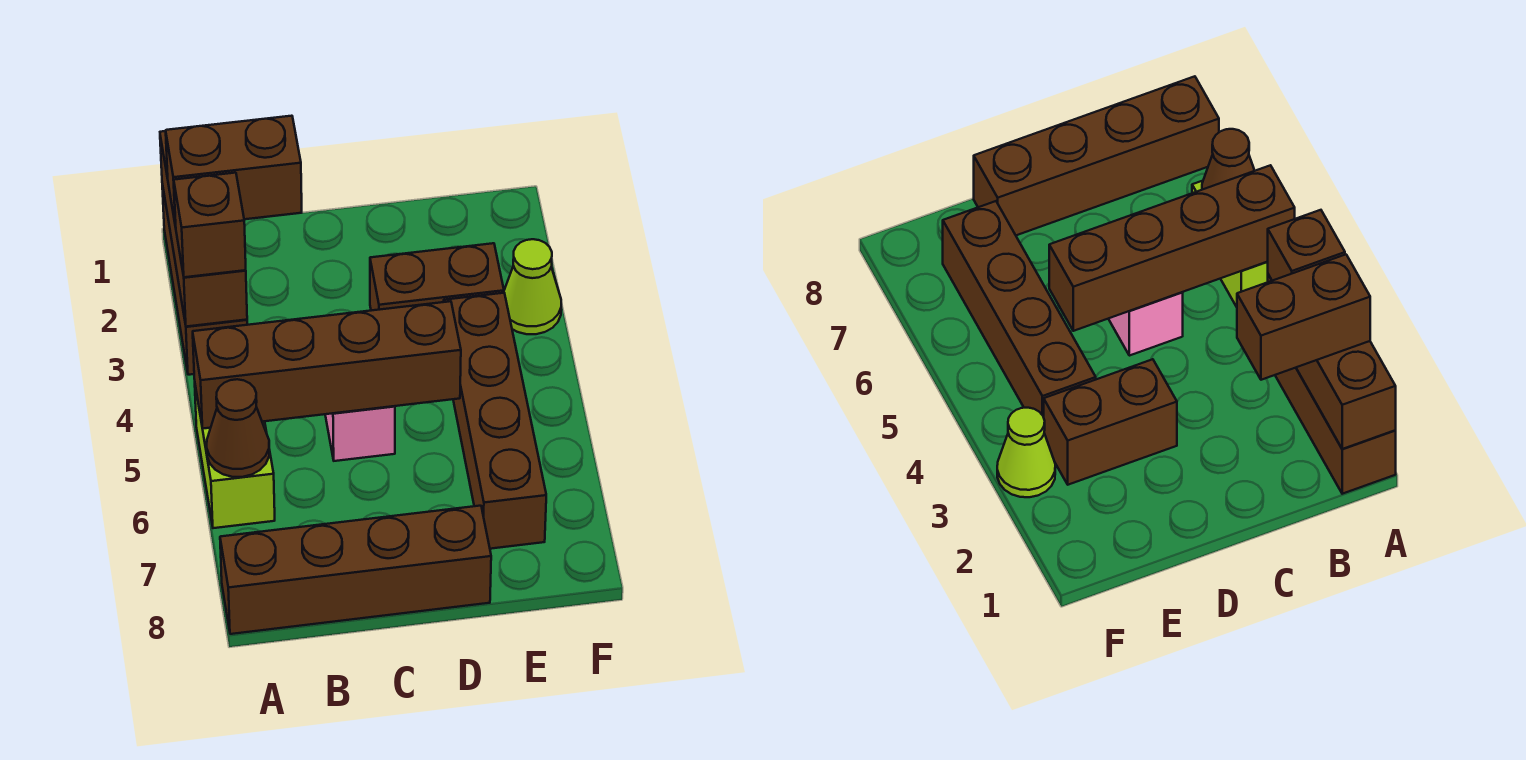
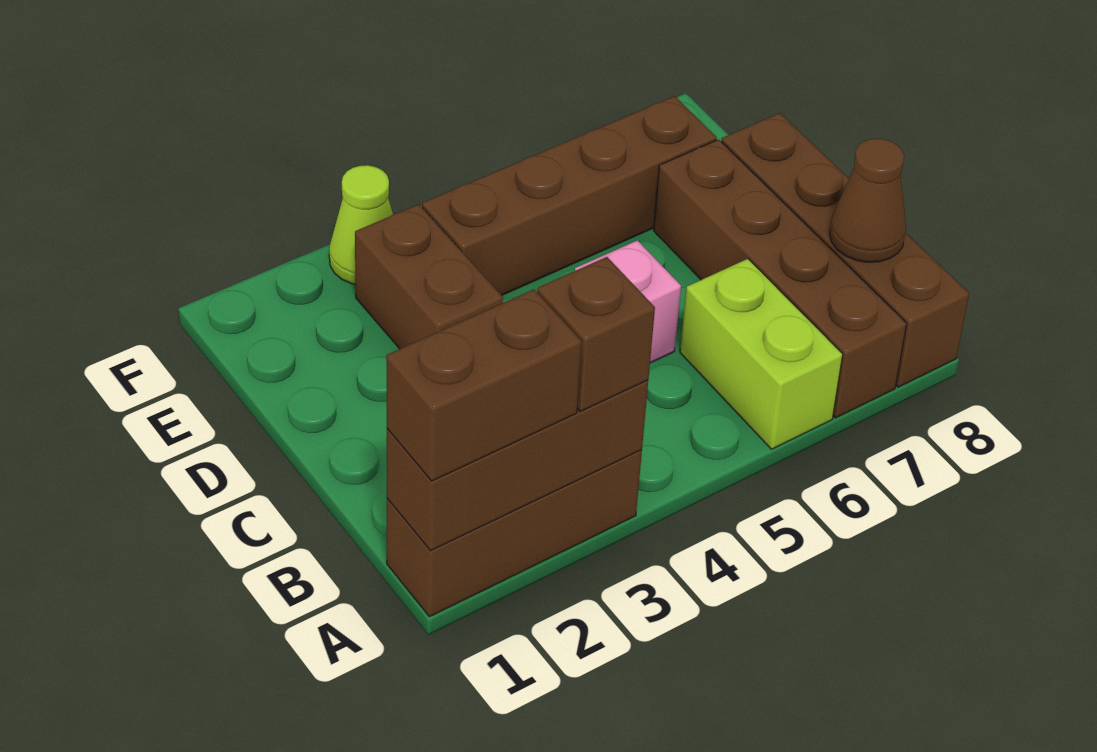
brown 1x2 brick [166,116,302,226] -> brown 1x2 brick turned to [386,289,581,481]
lime 1x2 brick [195,386,275,528] -> lime 1x2 brick turned to [680,259,843,449]
brown 1x4 brick [193,301,461,429] -> brown 1x4 brick moved to [654,139,907,418]
brown 1x1 cone [207,379,269,477] -> brown 1x1 cone moved to [829,138,906,262]

